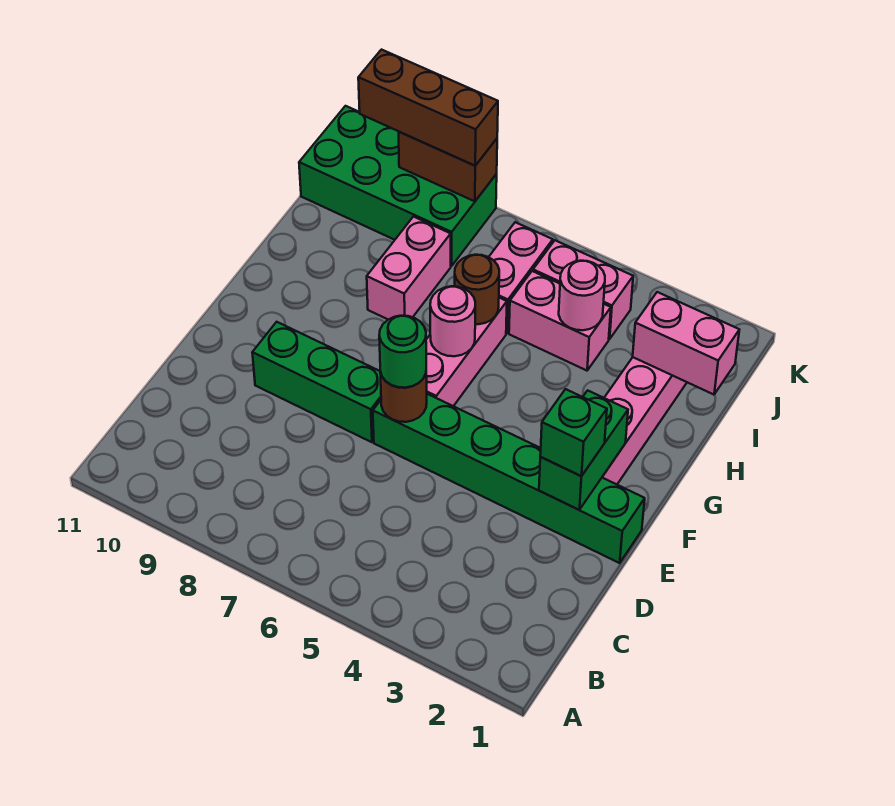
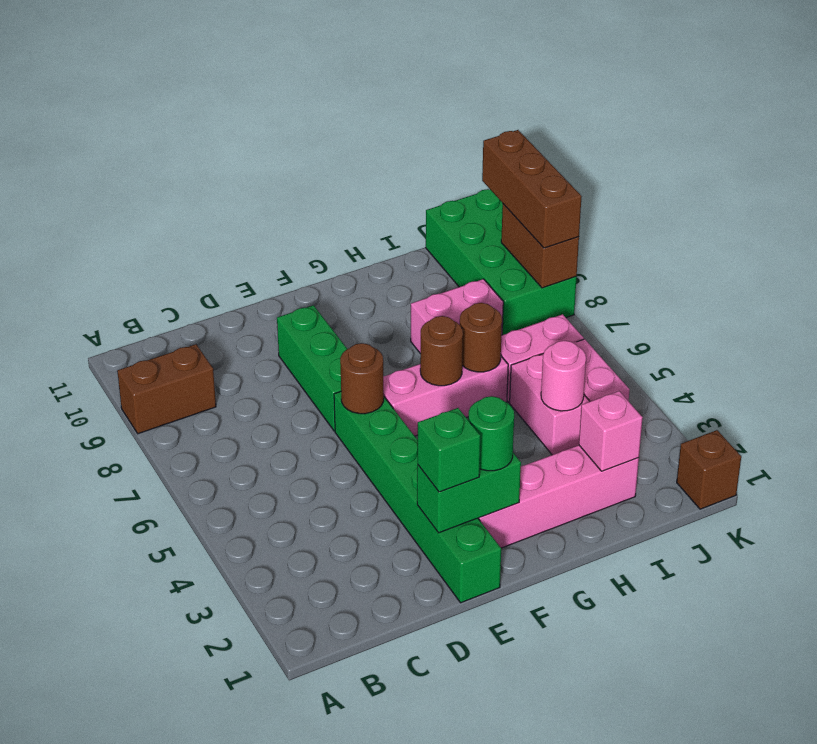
none -> brown 1x2 brick [117,344,216,434]
green 1x1 round brick [379,316,426,388] -> green 1x1 round brick moved to [468,396,514,471]
pink 1x1 round brick [430,286,475,356] -> brown 1x1 round brick [420,316,463,386]
pink 1x2 brick [633,292,739,395] -> pink 1x1 brick [579,391,643,471]
none -> brown 1x1 brick [677,430,741,509]

